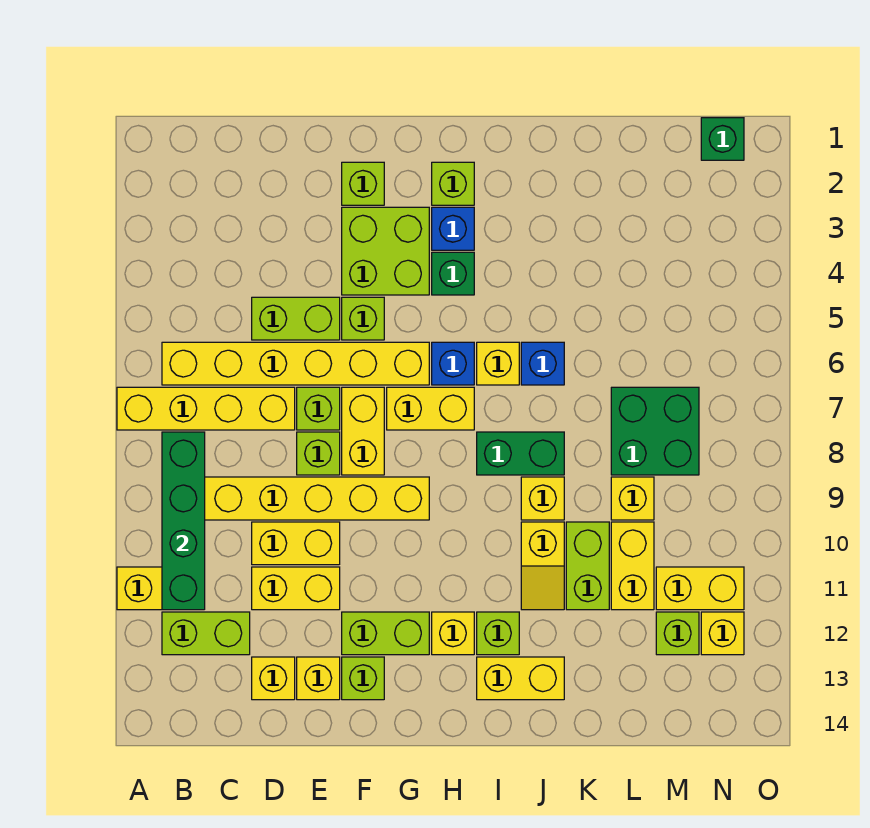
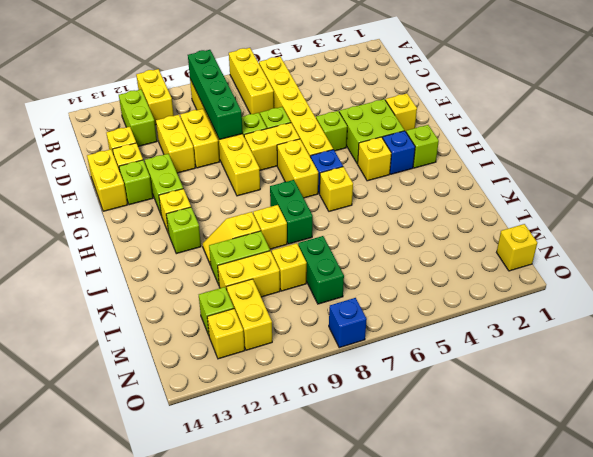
yellow 1x4 brick [117,387,295,430] -> yellow 1x3 brick [229,48,274,114]
green 1x4 brick [162,432,205,610] -> green 1x4 brick turned to [188,50,243,140]
lime 1x2 brick [252,297,340,340] -> none
lime 1x1 brick [342,162,384,205] -> yellow 1x1 brick [385,94,417,131]
green 1x1 brick [432,252,474,295] -> yellow 1x1 brick [358,137,391,181]
yellow 1x2 brick [477,657,564,700] -> yellow 1x2 brick moved to [87,149,128,211]
blue 1x1 brick [521,342,564,385] -> blue 1x1 brick moved to [329,298,367,348]
green 2x2 brick [611,387,699,475] -> green 1x2 brick [298,236,344,304]
green 1x1 brick [701,118,744,160] -> yellow 1x1 brick [497,224,537,271]

